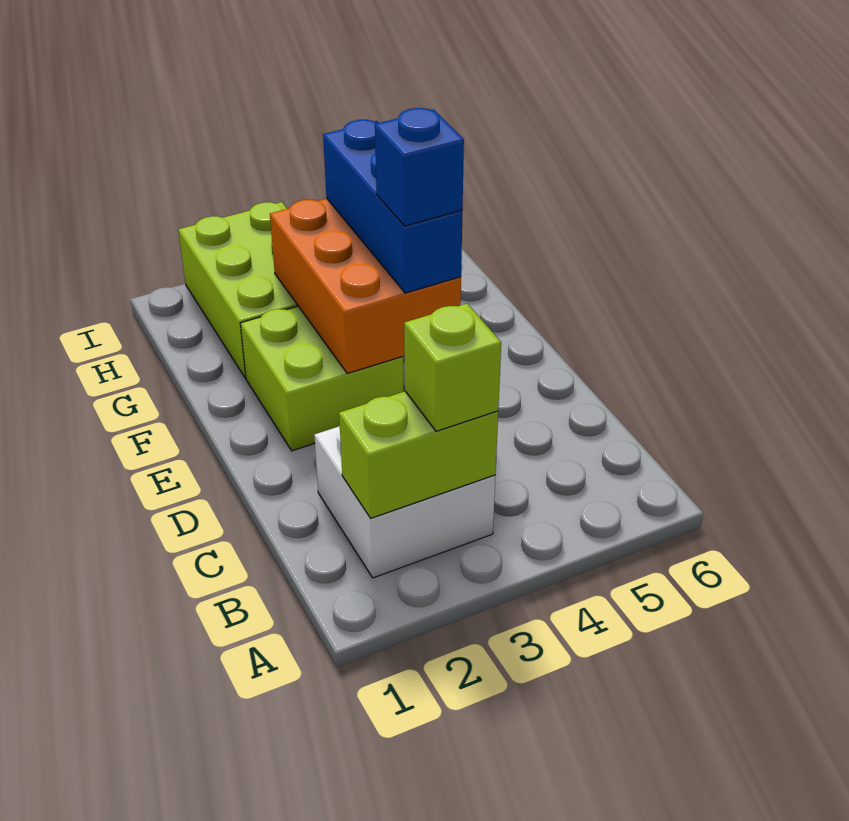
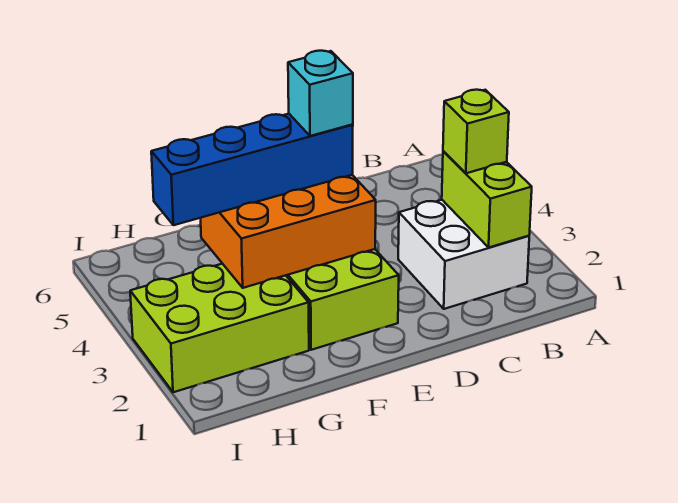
blue 1x3 brick [323,120,462,293] -> blue 1x4 brick [151,114,353,225]
blue 1x1 brick [375,108,464,226] -> cyan 1x1 brick [288,51,353,136]

